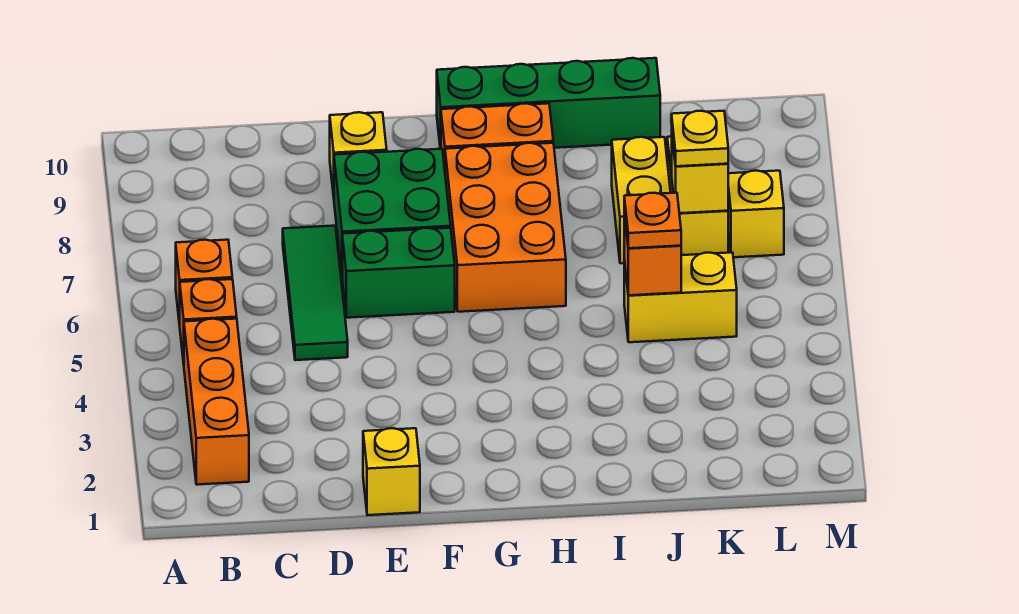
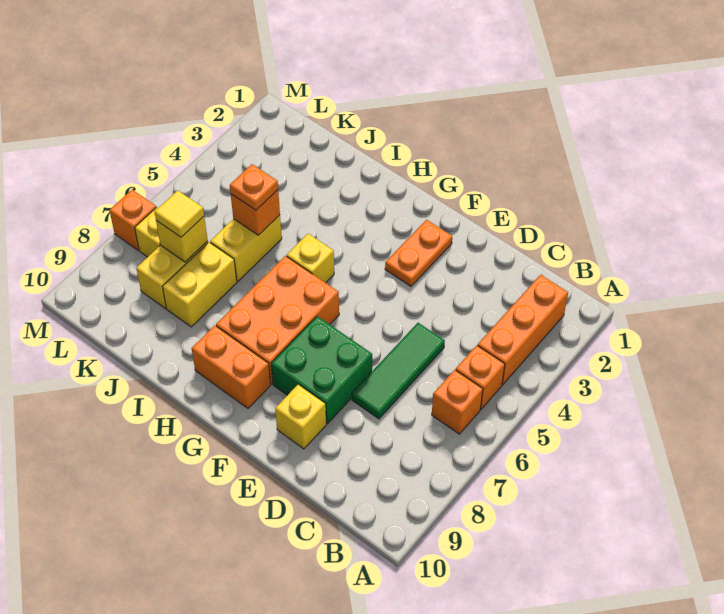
yellow 1x1 brick [363,428,420,515] -> yellow 1x1 brick moved to [286,234,334,283]
green 1x2 brick [342,228,455,318] -> none
none -> orange 1x2 plate [385,220,452,286]
green 1x4 brick [437,58,660,149] -> none
yellow 1x2 brick [624,253,737,342] -> yellow 1x2 brick turned to [210,215,282,281]
yellow 1x1 plate [672,111,728,166] -> yellow 1x1 tile [155,190,204,237]
none -> orange 1x1 brick [109,190,156,250]

